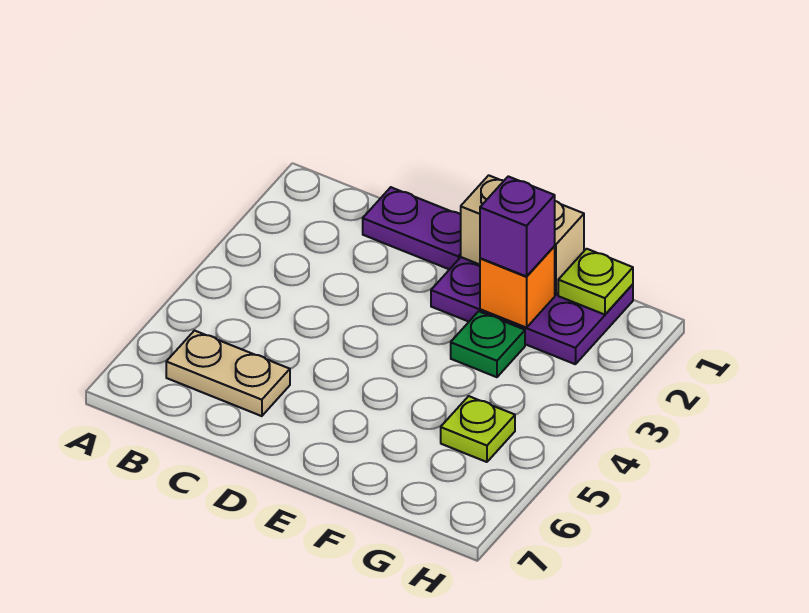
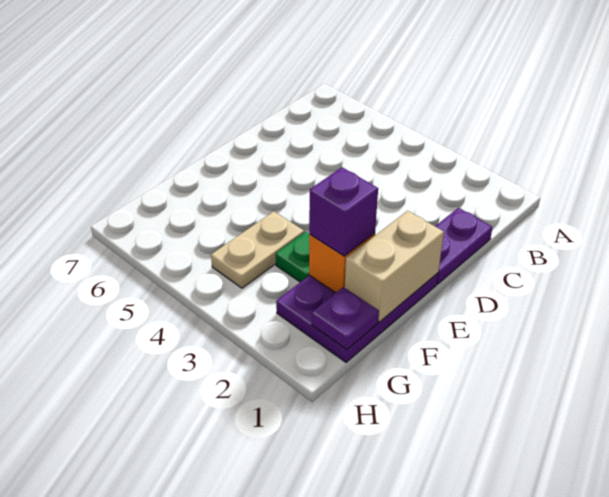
tan 1x2 plate [166,331,290,416] -> tan 1x2 plate moved to [211,211,304,288]
lime 1x1 plate [558,249,633,315] -> purple 1x1 plate [311,287,379,350]
lime 1x1 plate [441,396,515,462] -> none

